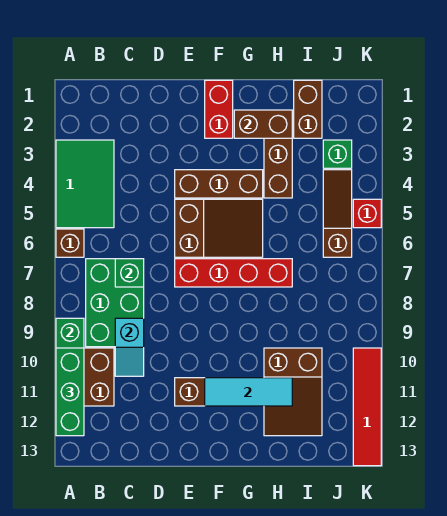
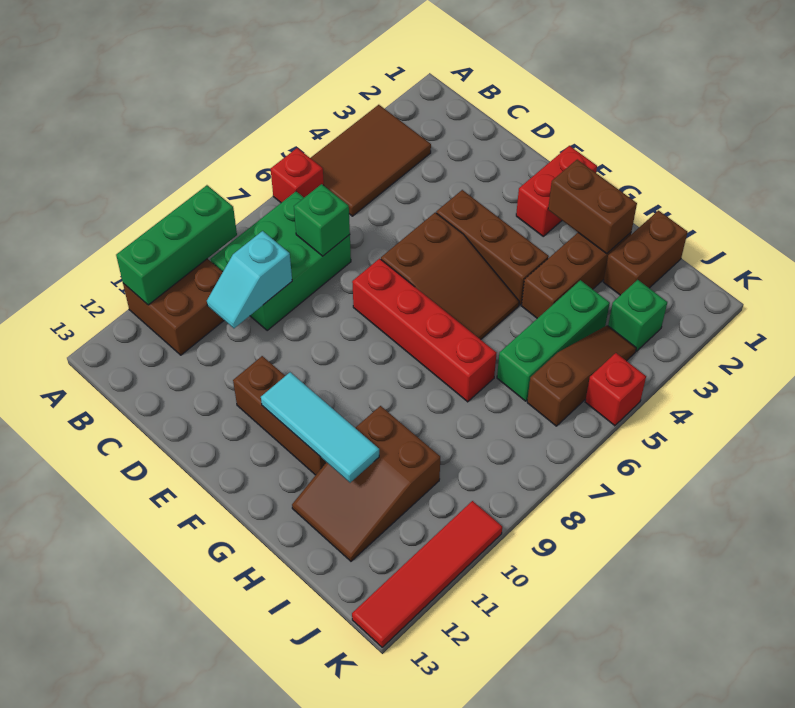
green 2x3 tile [56,140,114,228] -> brown 2x3 tile [311,105,431,216]
brown 1x1 brick [56,229,84,257] -> red 1x1 brick [271,148,324,203]
green 1x3 brick [56,348,84,436] -> green 1x3 brick moved to [497,280,610,401]

